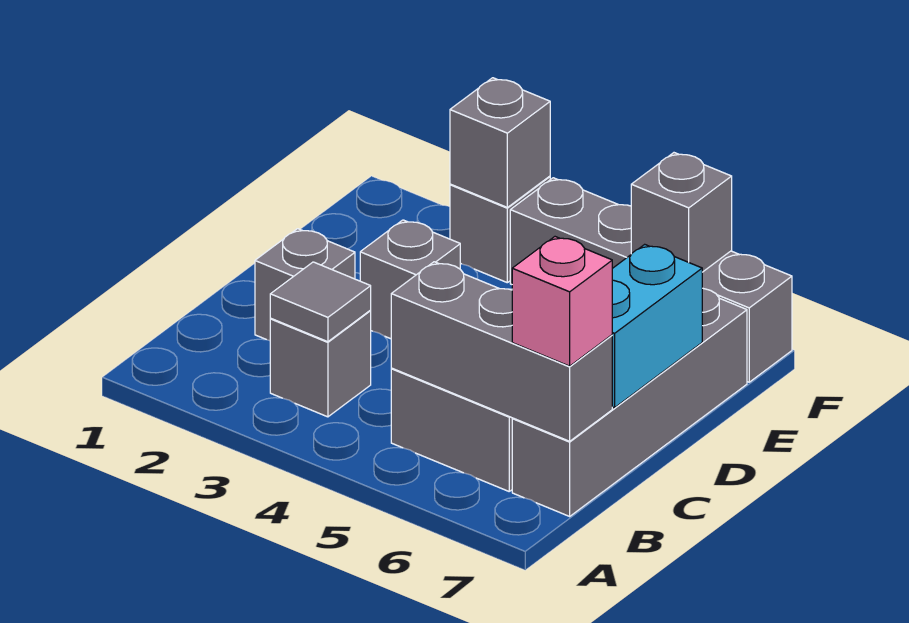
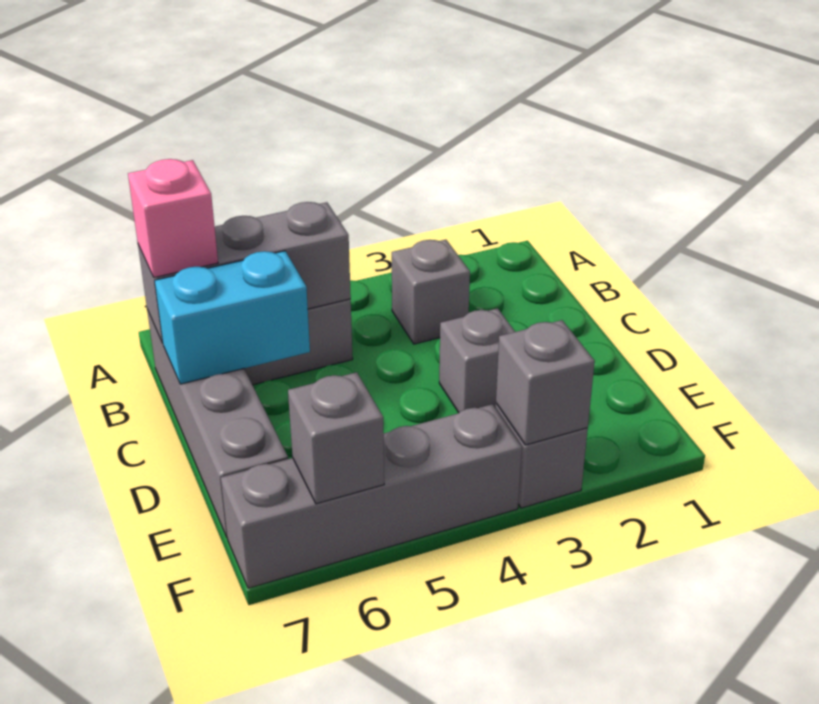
grey 1x1 tile [270,262,371,342] -> none
grey 1x1 brick [255,229,355,341] -> none
cyan 1x2 brick [612,244,702,408] -> cyan 1x2 brick turned to [155,251,310,384]

